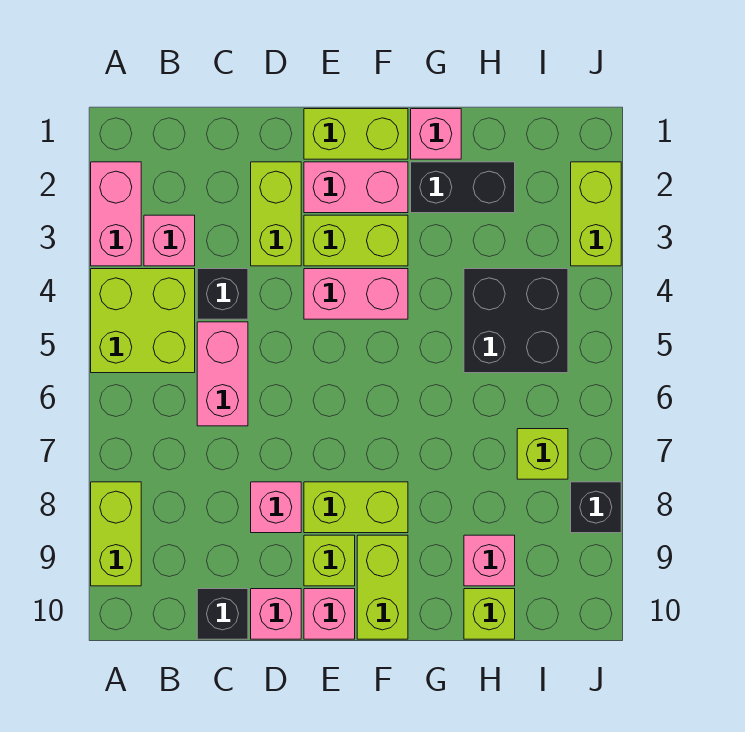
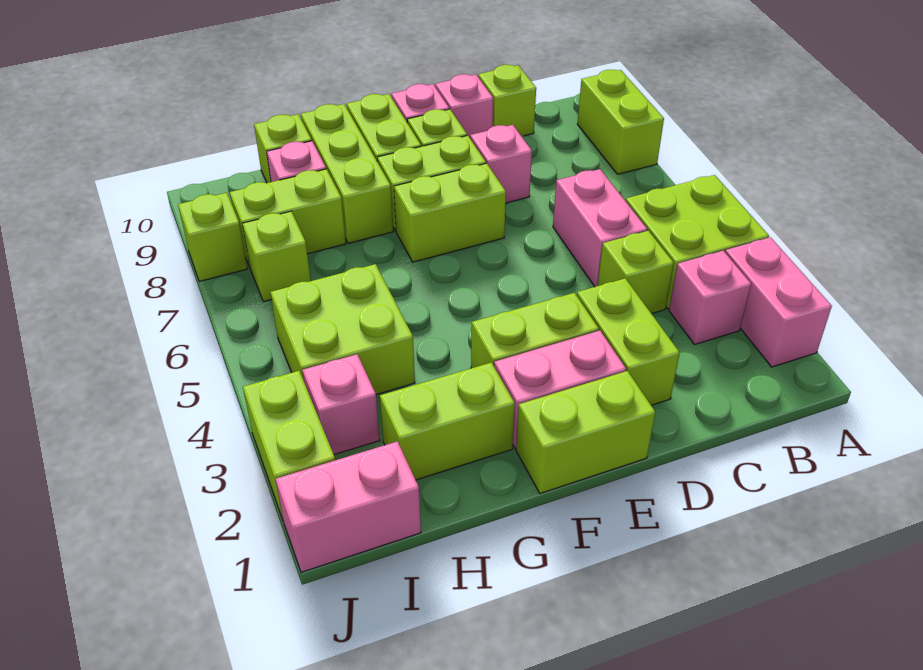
black 1x1 brick [197,269,248,319] -> lime 1x1 brick [598,231,674,314]
black 1x1 brick [197,589,248,639] -> lime 1x1 brick [478,65,536,136]
pink 1x2 brick [304,269,408,319] -> pink 1x2 brick moved to [276,441,421,572]
none -> lime 1x2 brick [394,163,506,262]
pink 1x1 brick [411,109,461,159] -> pink 1x1 brick moved to [302,354,380,455]
black 1x2 brick [411,162,515,213] -> lime 1x2 brick [380,363,515,480]
none -> lime 1x3 brick [301,104,393,243]
black 2x2 brick [464,269,568,373] -> lime 2x2 brick [271,264,415,395]
none -> lime 1x2 brick [230,169,346,267]
black 1x1 brick [571,482,621,533] -> lime 1x1 brick [178,193,247,281]

